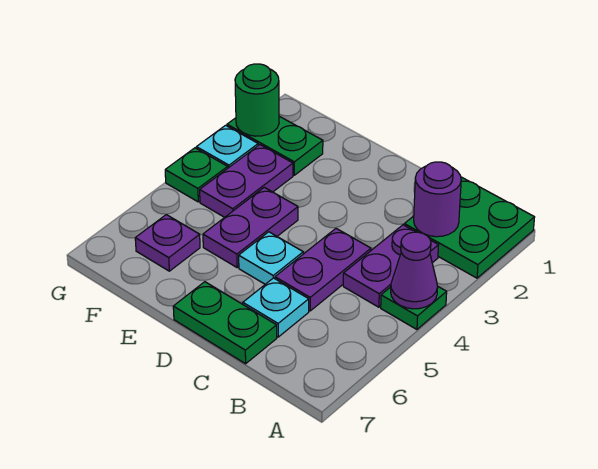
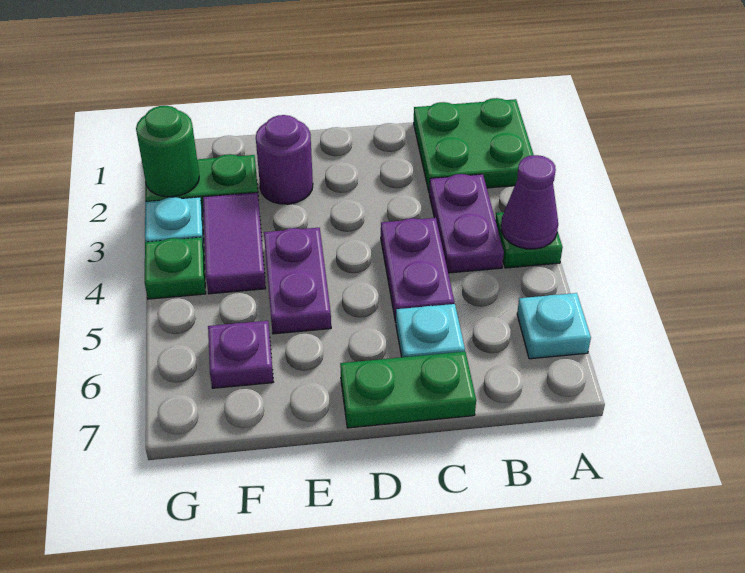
purple 1x1 round brick [414,162,461,237] -> purple 1x1 round brick moved to [256,115,313,204]
cyan 1x1 plate [239,232,303,284] -> cyan 1x1 plate moved to [517,293,591,359]
purple 1x2 plate [200,145,293,217] -> purple 1x2 tile [203,192,266,294]

